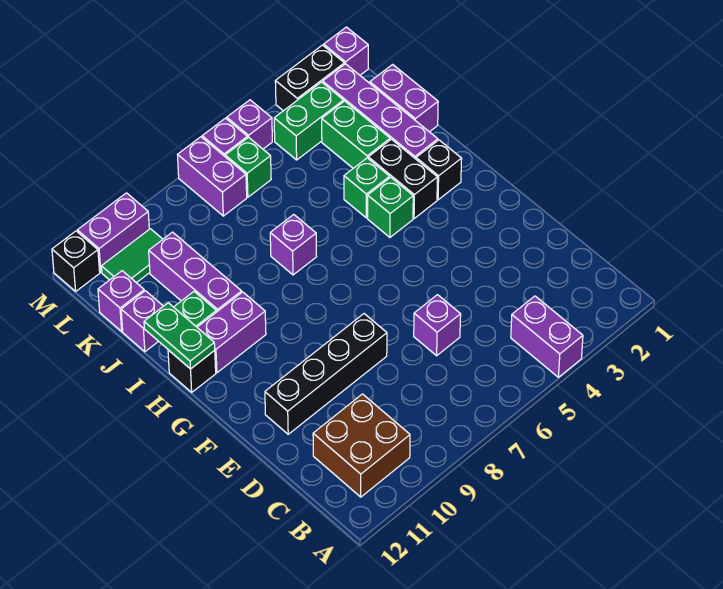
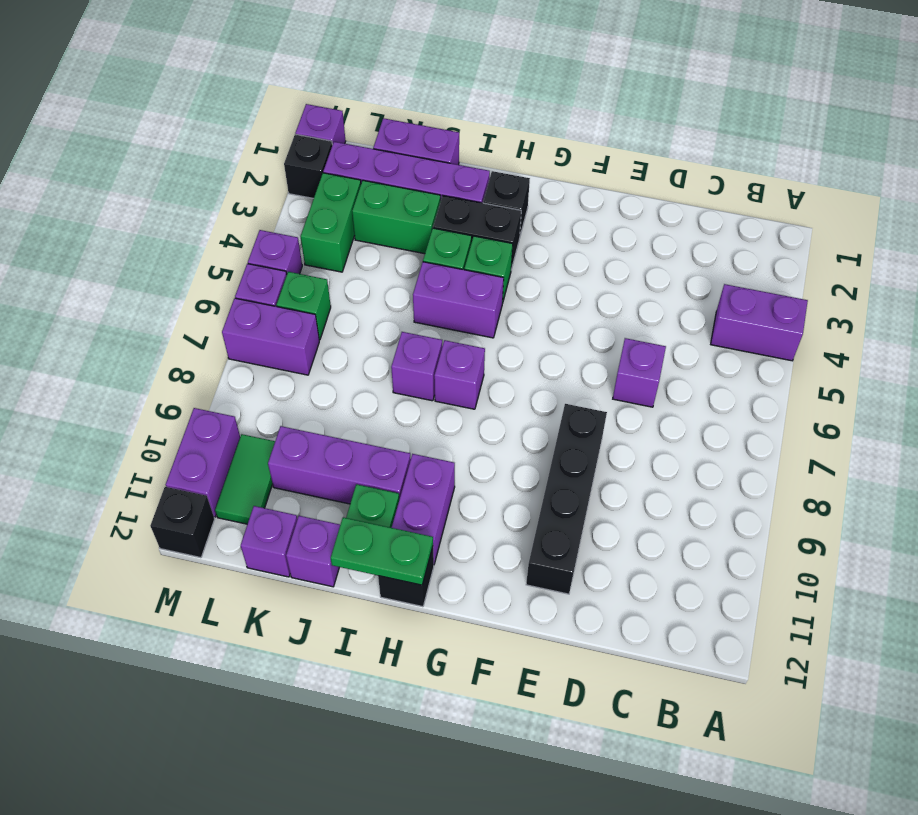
brown 2x2 brick [313,394,410,497] -> none
none -> purple 1x2 brick [413,262,504,338]
none -> purple 1x1 brick [434,340,485,409]
black 1x2 brick [275,45,344,111] -> black 1x1 brick [284,134,332,198]

